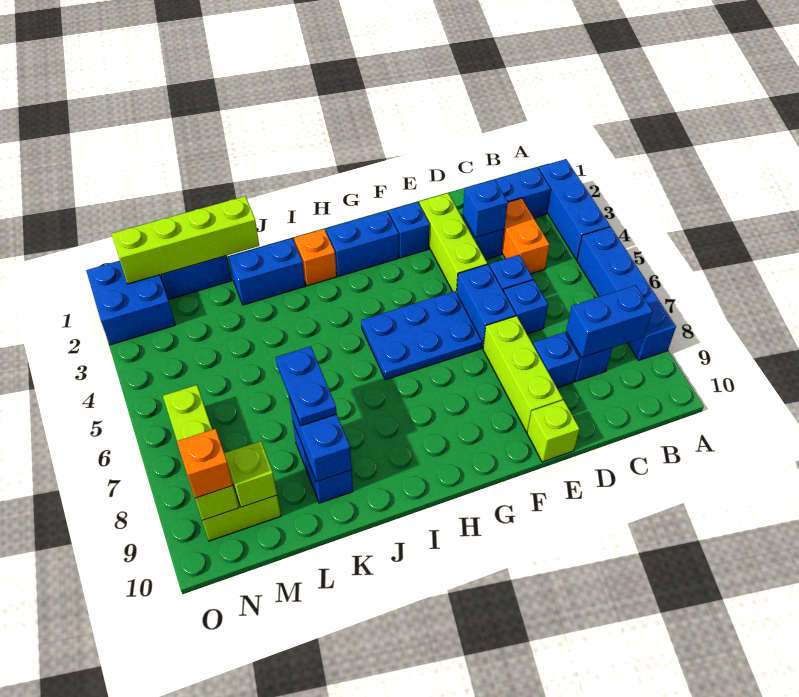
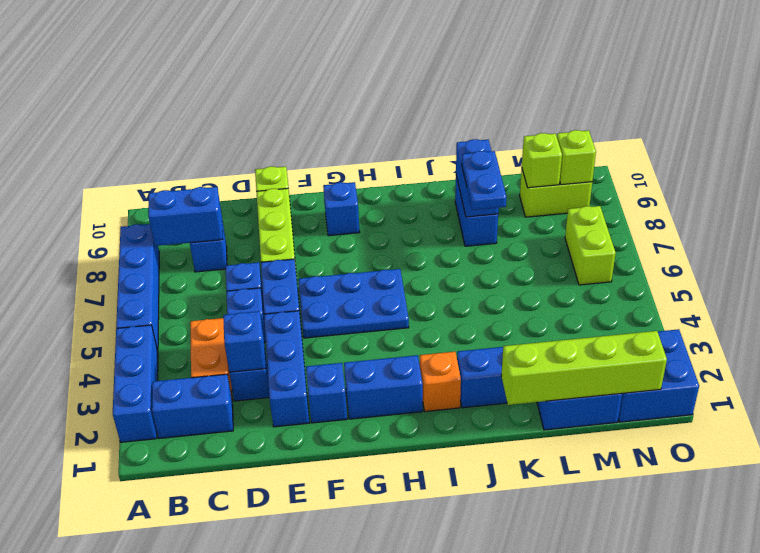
blue 1x1 brick [533,332,580,388] -> blue 1x1 brick moved to [323,182,359,236]
lime 1x3 brick [419,193,487,293] -> blue 1x3 brick [264,311,309,427]
orange 1x1 brick [177,429,233,498] -> none

